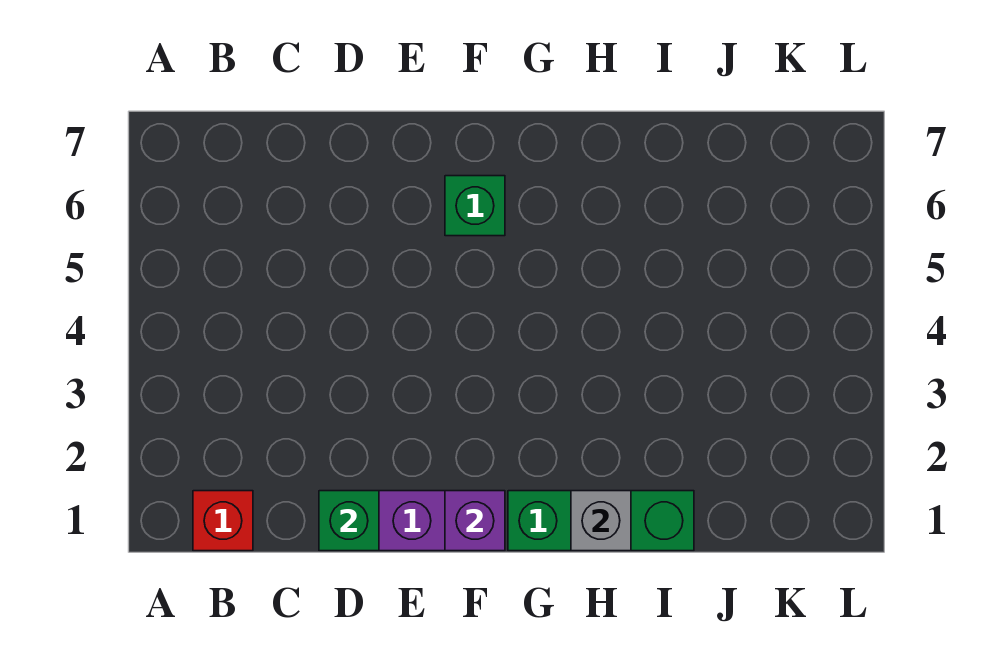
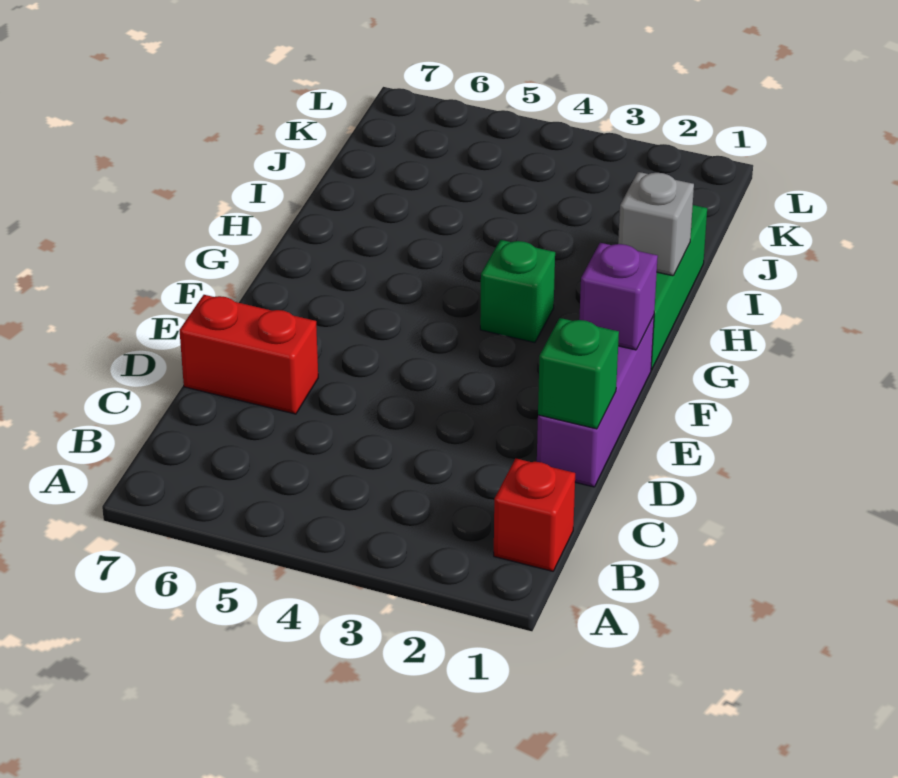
none -> red 1x2 brick [180,295,318,414]
green 1x1 brick [445,176,505,236] -> green 1x1 brick moved to [480,240,555,343]

